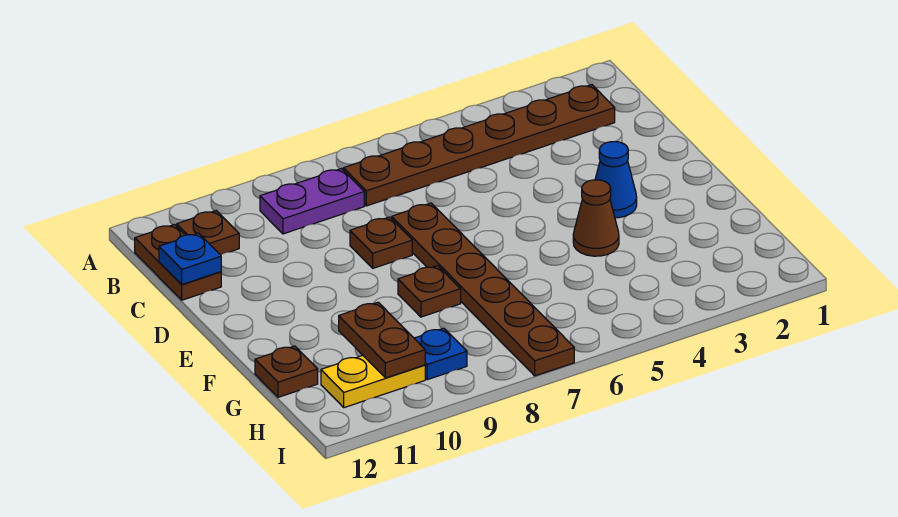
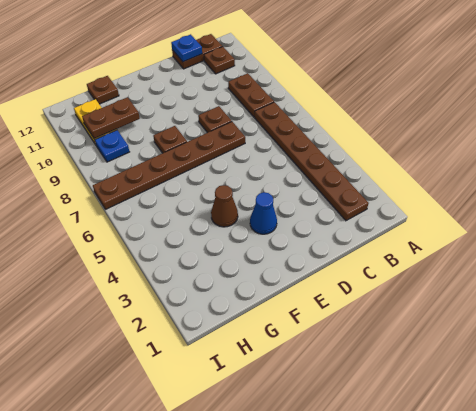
purple 1x2 plate [260,169,364,234] -> brown 1x2 plate [228,73,274,117]

